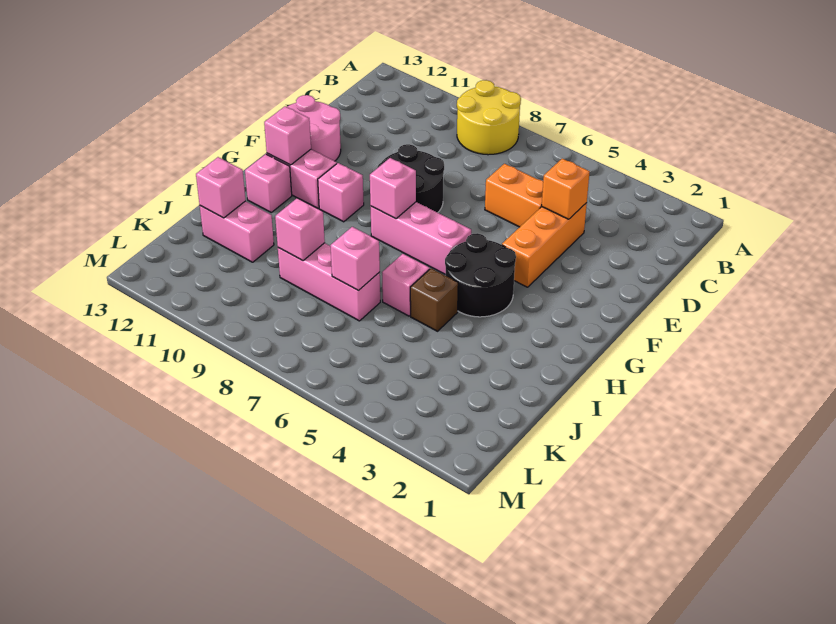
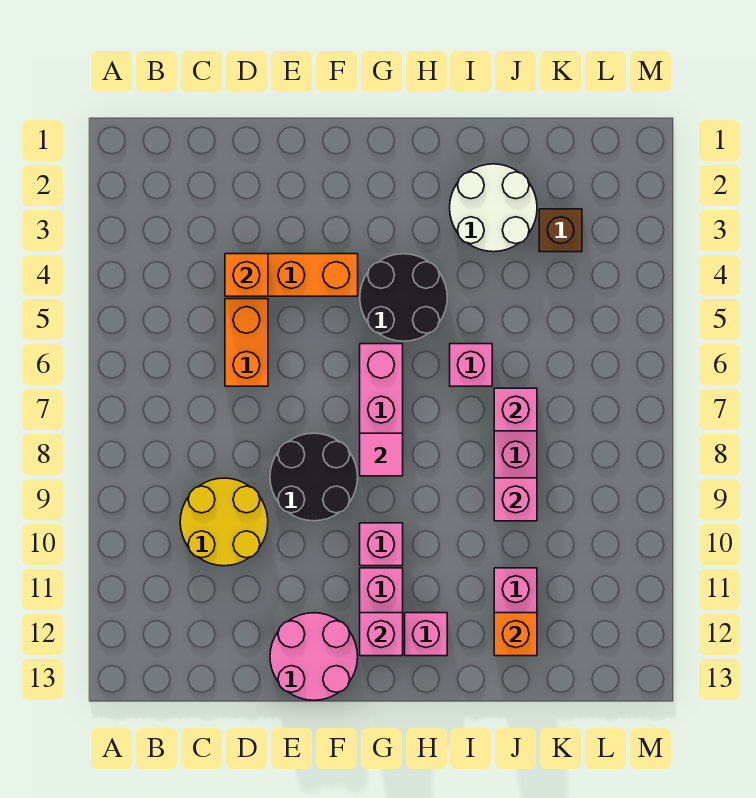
yellow 2x2 round brick [457,80,521,155] -> yellow 2x2 round brick moved to [180,478,268,566]
pink 1x1 brick [370,158,416,219] -> pink 1x1 tile [360,433,403,476]
none -> white 2x2 round brick [450,164,537,252]
brown 1x1 brick [410,268,458,331] -> brown 1x1 brick moved to [539,209,582,252]
pink 1x1 brick [196,157,246,218] -> orange 1x1 brick [494,613,537,656]

